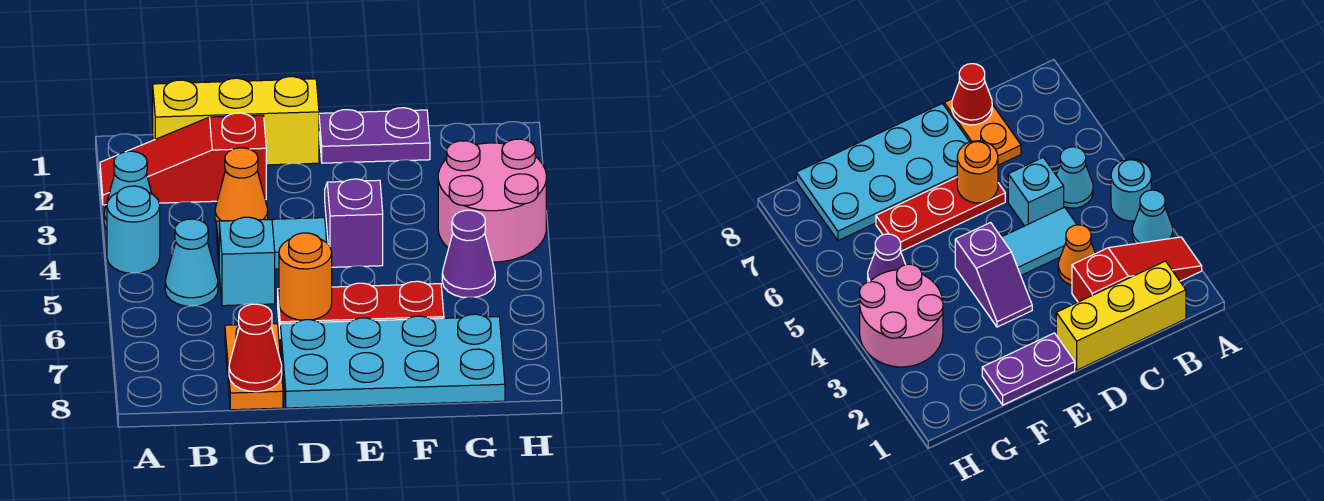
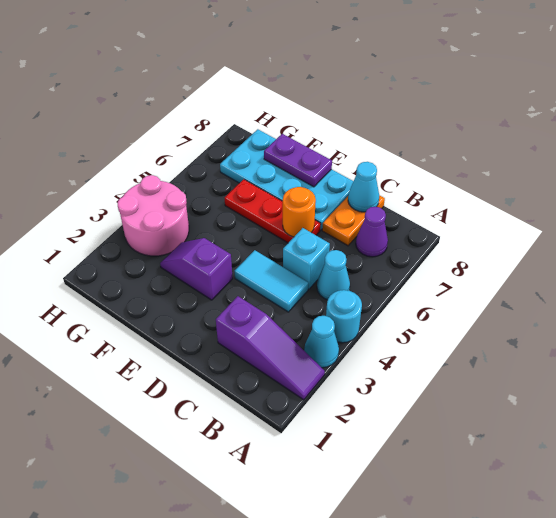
red 1x3 slope [100,113,266,205] -> purple 1x3 slope [216,296,325,400]
yellow 1x3 brick [153,77,319,165] -> none
orange 1x1 cone [215,148,268,221] -> none
red 1x1 cone [229,304,282,392] -> cyan 1x1 cone [348,162,379,212]
purple 1x2 plate [319,108,430,163] -> purple 1x2 plate moved to [264,134,332,187]
purple 1x2 slope [325,179,383,267] -> purple 1x2 slope turned to [160,238,233,300]
purple 1x1 cone [442,210,495,298] -> purple 1x1 cone moved to [356,207,388,257]

